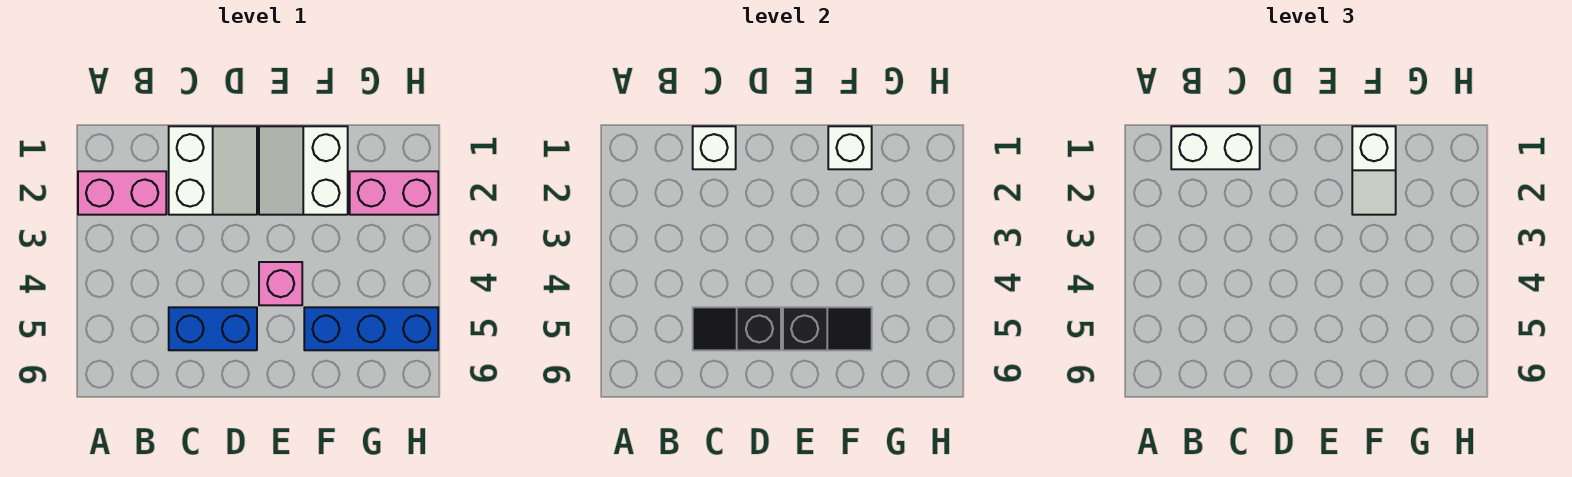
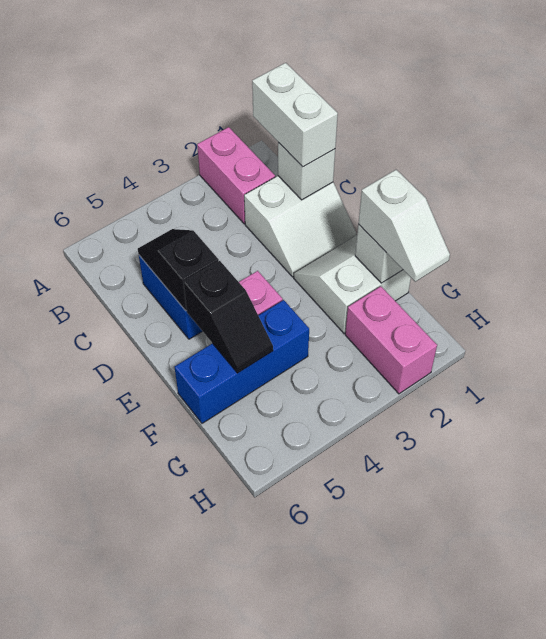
white 1x2 slope [1352,126,1396,215] -> white 1x2 slope turned to [358,170,450,282]
blue 1x3 brick [304,307,438,350] -> blue 1x3 brick turned to [175,300,309,423]

